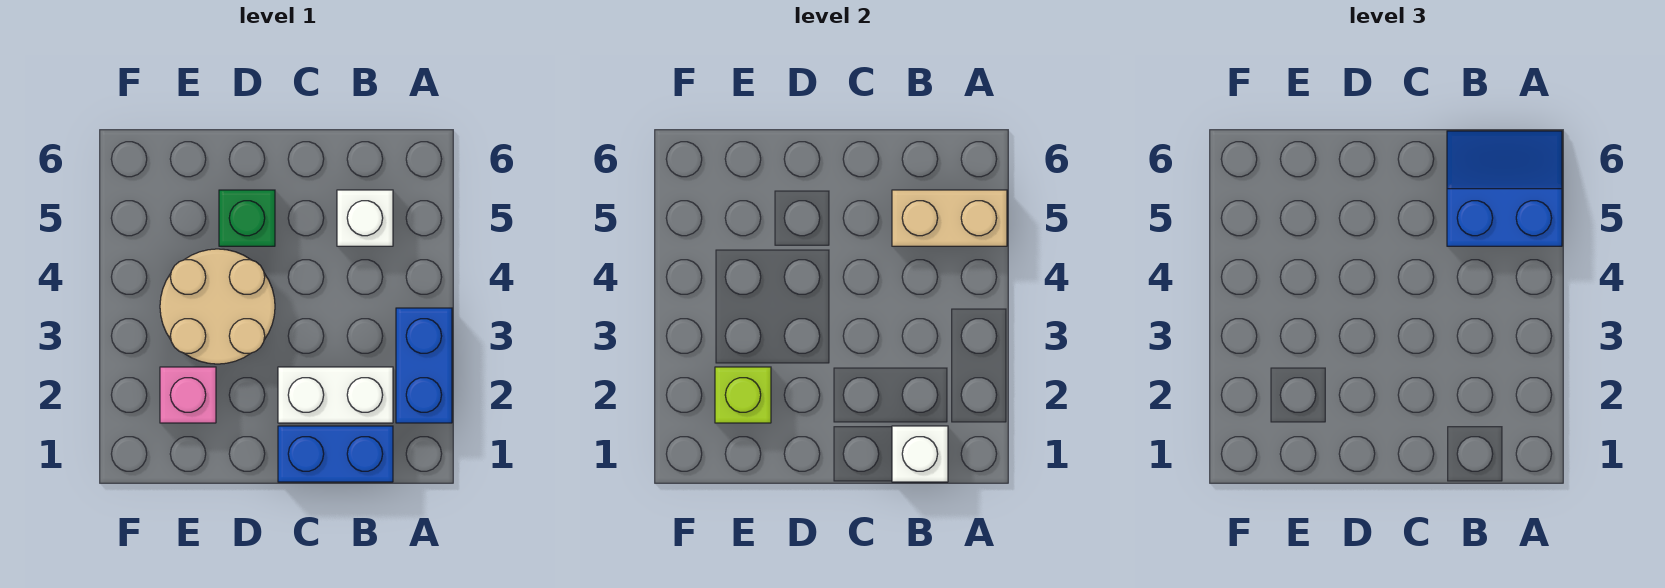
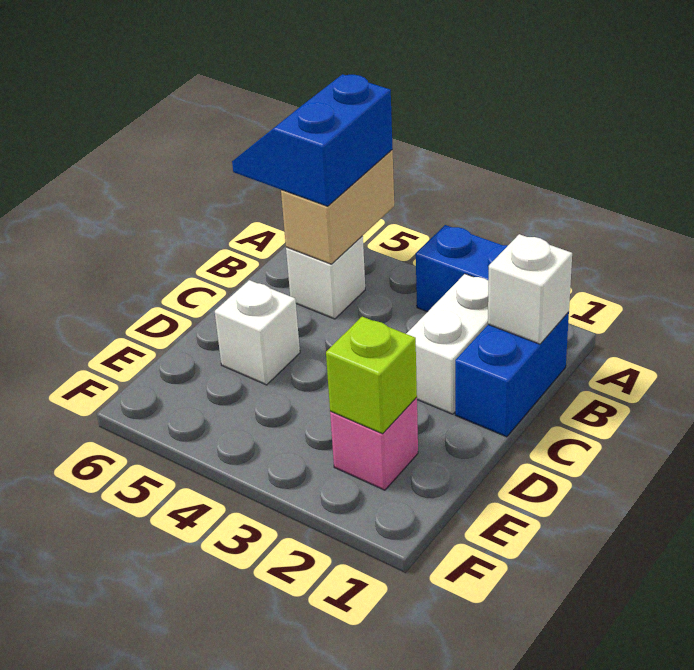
tan 2x2 round brick [160,249,275,364] -> none
green 1x1 brick [219,190,275,246] -> white 1x1 brick [215,280,300,385]

